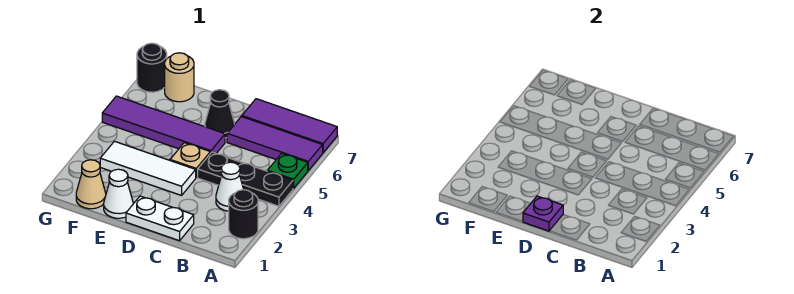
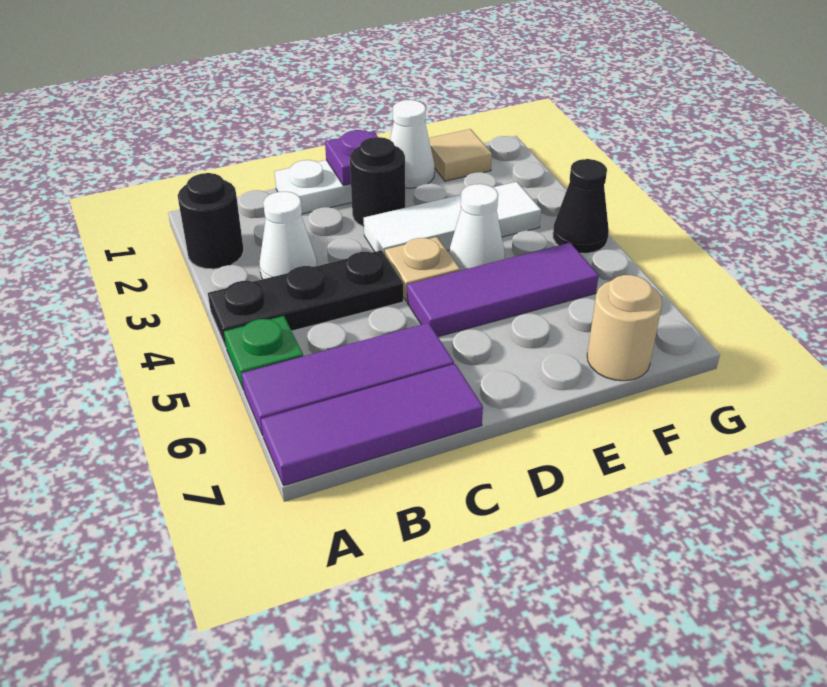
purple 1x4 tile [102,96,225,153] -> purple 1x3 tile [407,243,599,337]
black 1x1 cone [205,90,234,138] -> black 1x1 cone moved to [553,159,609,254]
none -> white 1x1 cone [449,184,505,271]
tan 1x1 cone [76,160,106,209] -> tan 1x1 tile [429,129,492,181]
black 1x1 round brick [137,43,167,92] -> black 1x1 round brick moved to [350,137,405,227]

